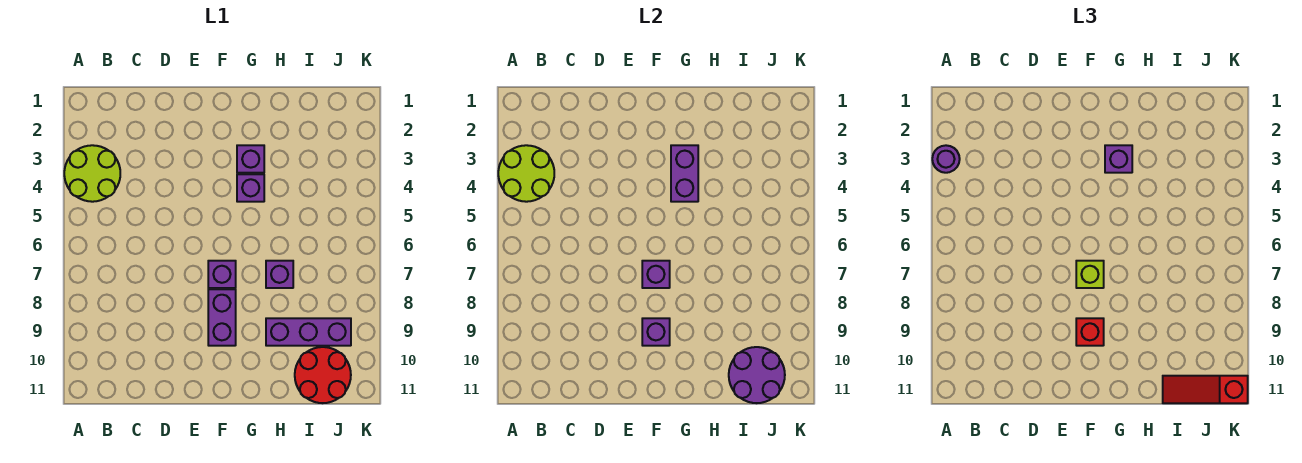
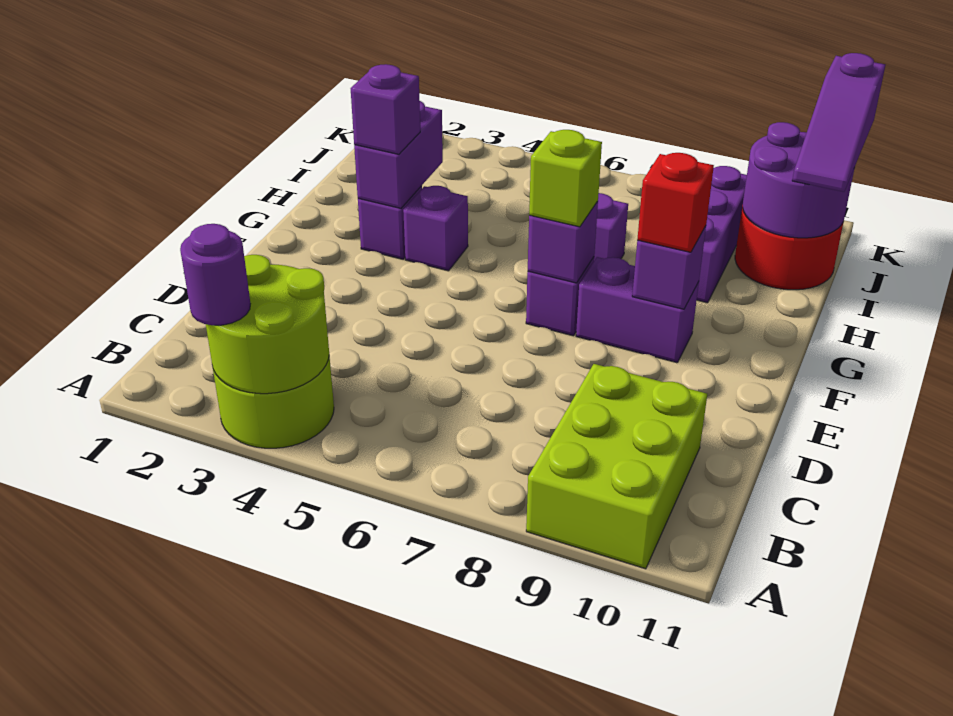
none -> lime 2x3 brick [526,364,707,569]
purple 1x2 brick [671,145,698,202] -> purple 1x2 brick turned to [354,101,443,208]
red 1x3 slope [1163,376,1248,403] -> purple 1x3 slope [792,53,885,192]

